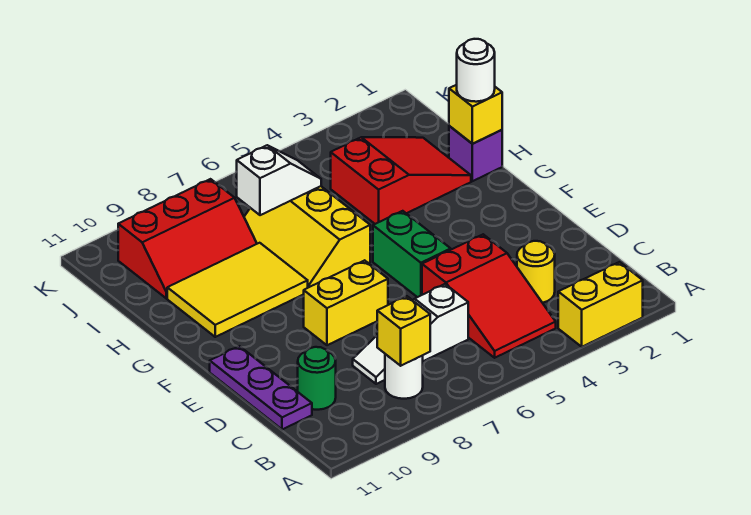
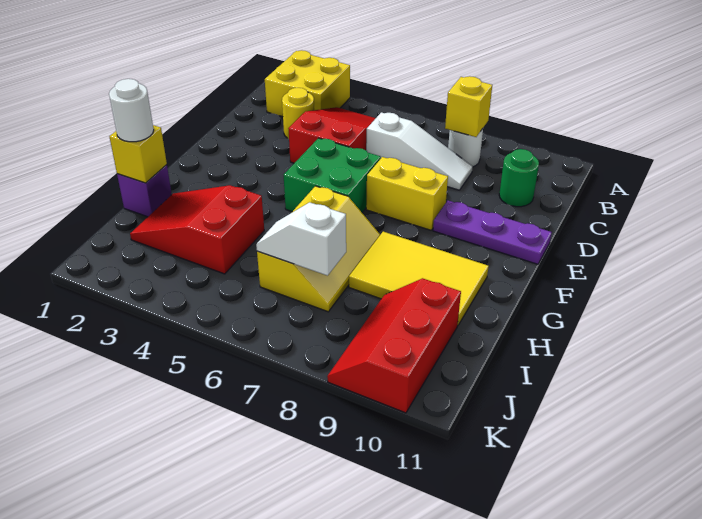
yellow 1x2 brick [558,262,643,347] -> yellow 2x2 brick [265,50,350,117]
purple 1x3 plate [210,346,312,430] -> purple 1x3 plate turned to [433,201,552,264]
green 1x2 brick [373,211,451,297] -> green 2x2 brick [284,138,381,212]
red 2x3 slope [118,179,257,298] -> red 2x3 slope turned to [327,278,461,413]

